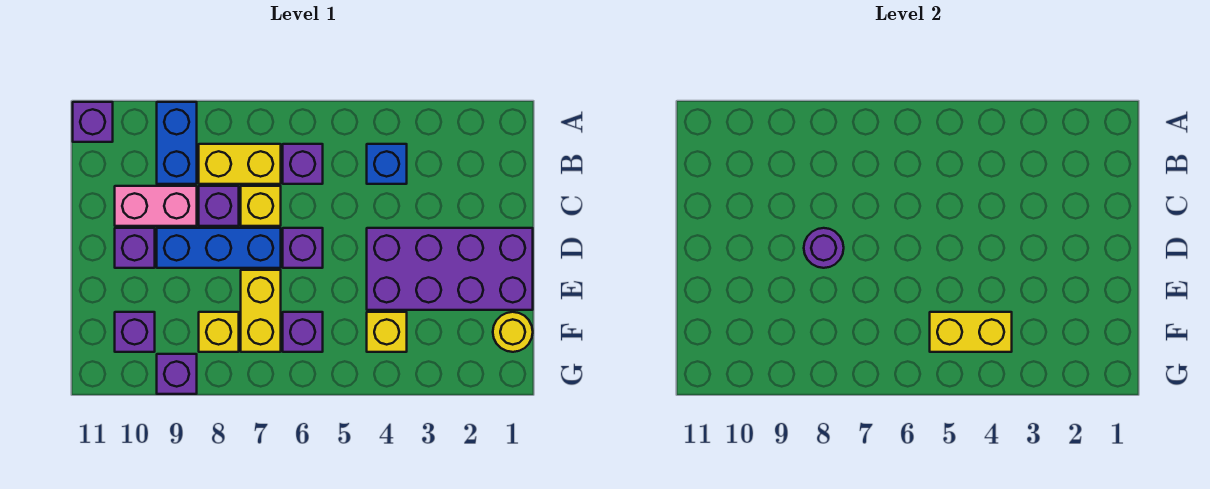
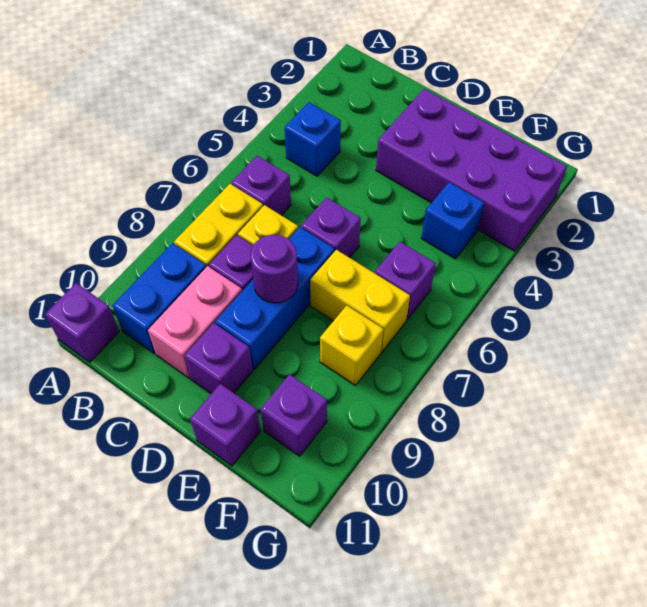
blue 1x2 brick [157,102,197,184] -> blue 1x2 brick turned to [112,243,206,354]
purple 2x4 brick [367,228,533,310] -> purple 2x4 brick turned to [376,89,567,251]
yellow 1x1 round brick [493,312,533,352] -> none
yellow 1x1 brick [367,312,407,352] -> blue 1x1 brick [421,182,484,259]
yellow 1x2 brick [930,312,1012,352] -> none
purple 1x1 brick [157,354,197,394] -> purple 1x1 brick moved to [190,384,260,466]

